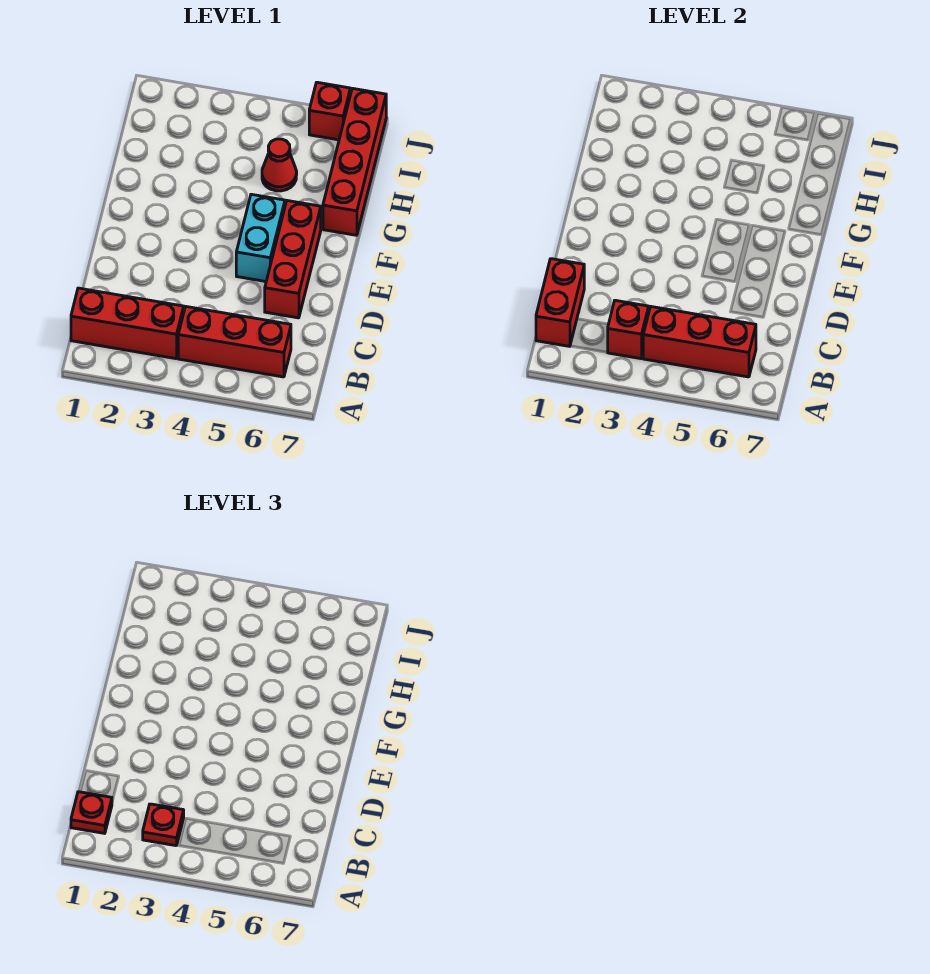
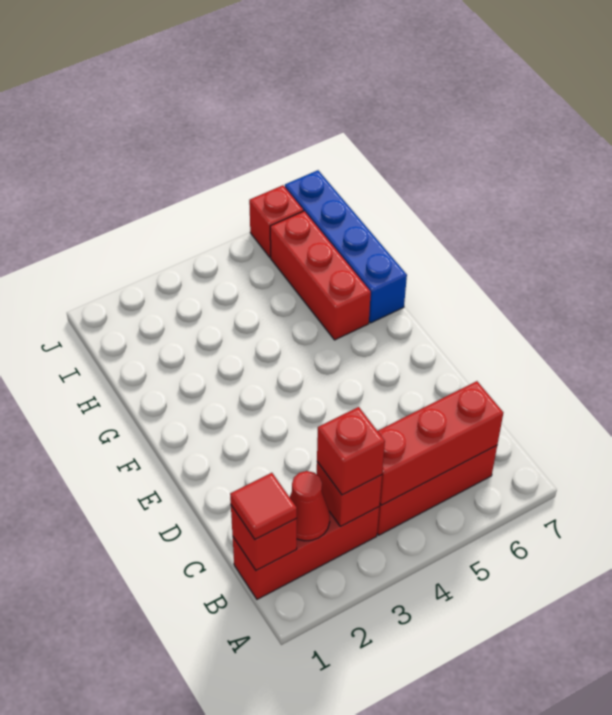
red 1x2 brick [536,259,584,346] -> red 1x1 brick [231,505,297,570]
red 1x1 plate [71,792,112,833] -> red 1x1 tile [230,473,297,539]
red 1x1 plate [143,804,184,846] -> red 1x1 brick [317,407,385,495]
red 1x3 brick [265,201,321,318] -> red 1x3 brick moved to [270,211,371,340]
cyan 1x2 brick [236,194,285,282] -> none
red 1x4 brick [323,88,386,235] -> blue 1x4 brick [285,170,407,323]
red 1x1 cone [262,139,297,191] -> red 1x1 cone moved to [290,471,330,541]

